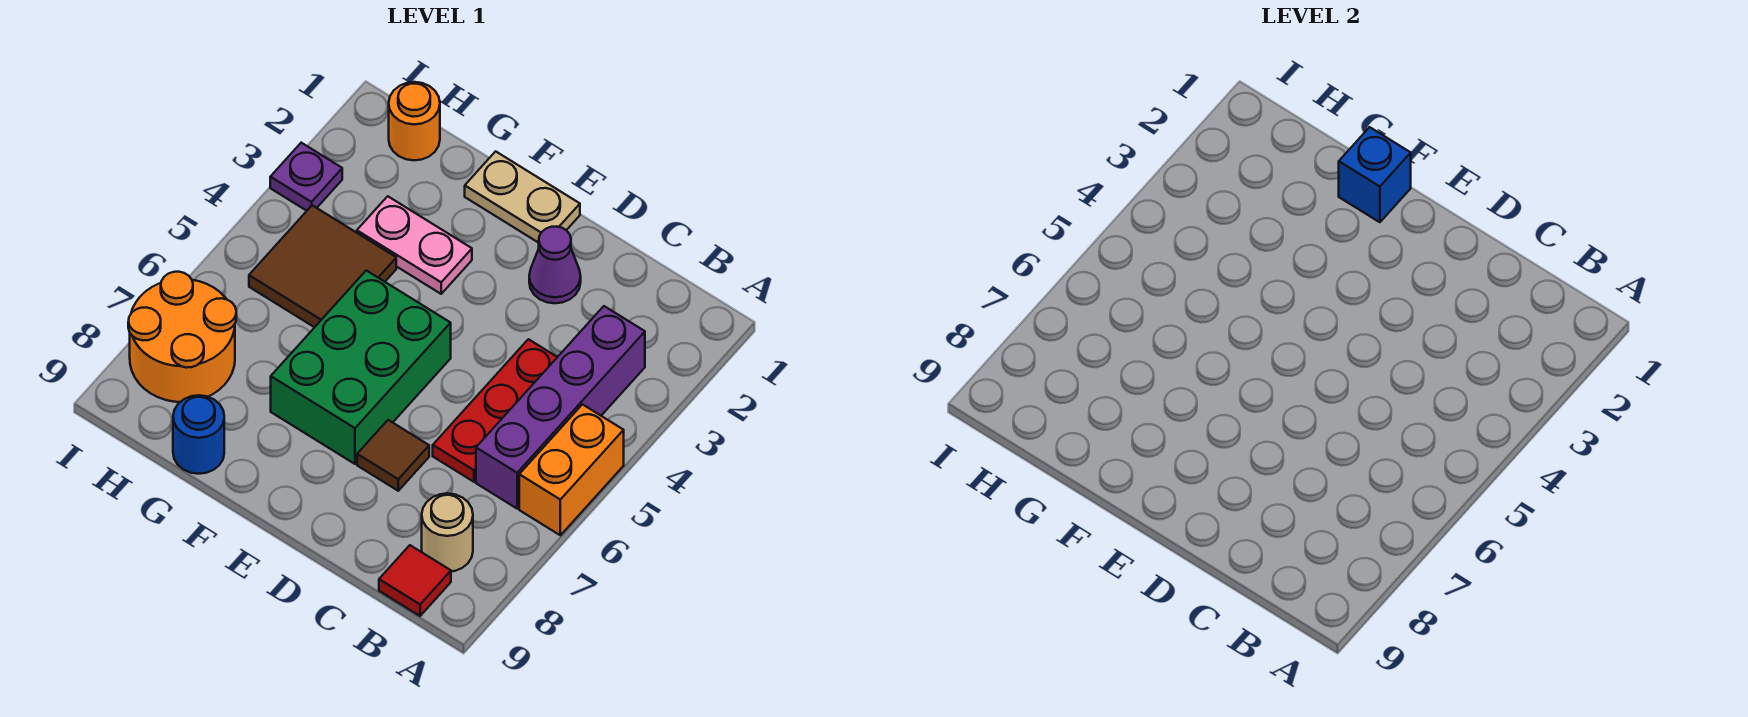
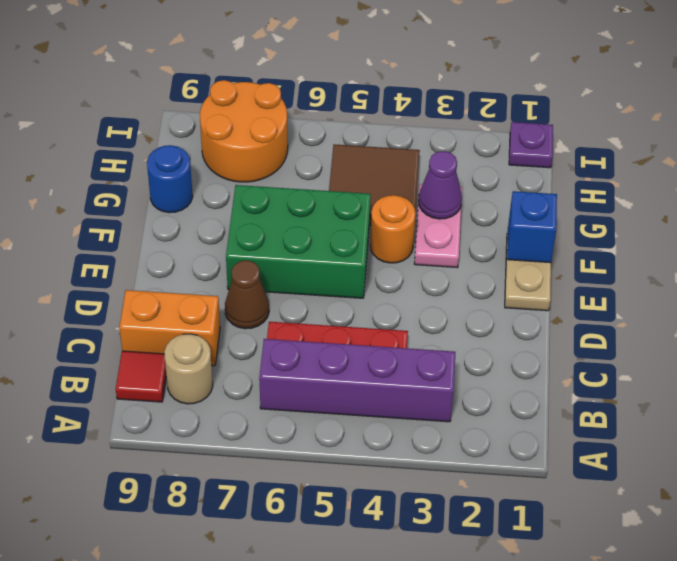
orange 1x2 brick [519,405,624,535] -> orange 1x2 brick moved to [119,290,220,366]
purple 1x1 cone [529,227,581,303] -> purple 1x1 cone moved to [419,151,462,219]
brown 1x1 tile [357,420,429,491] -> brown 1x1 cone [225,260,269,329]
orange 1x1 round brick [389,82,440,160] -> orange 1x1 round brick moved to [370,195,416,263]
purple 1x1 plate [270,143,342,211] -> purple 1x1 plate moved to [509,122,553,168]

